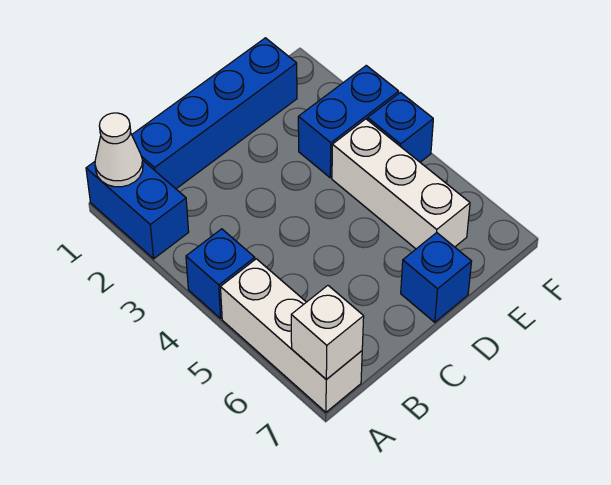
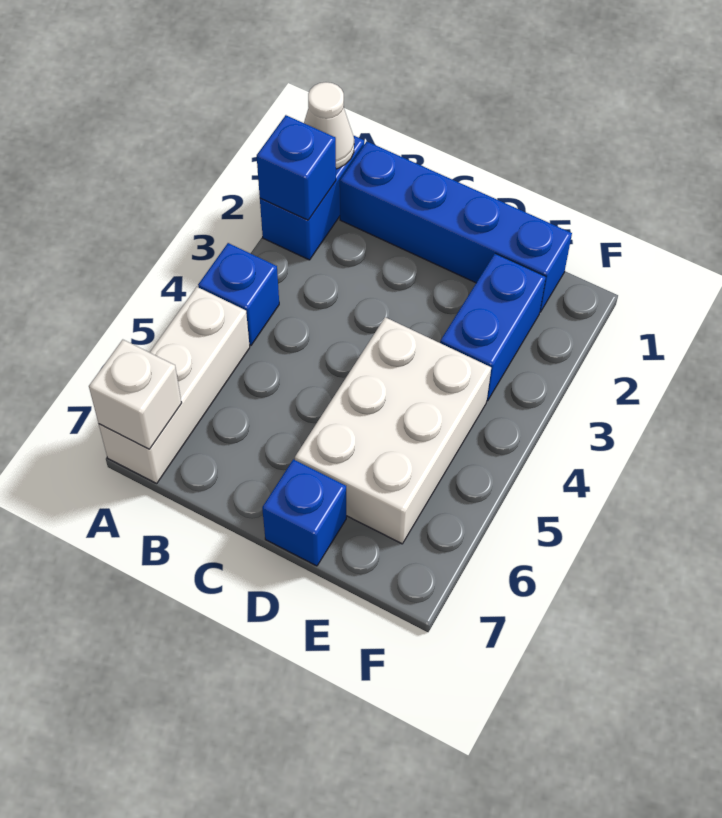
blue 1x2 brick [298,66,399,178] -> blue 1x2 brick turned to [440,254,546,401]
white 1x3 brick [332,119,470,249] -> white 2x3 brick [295,317,491,544]
blue 1x1 brick [368,93,433,162] -> blue 1x1 brick moved to [257,115,336,220]

